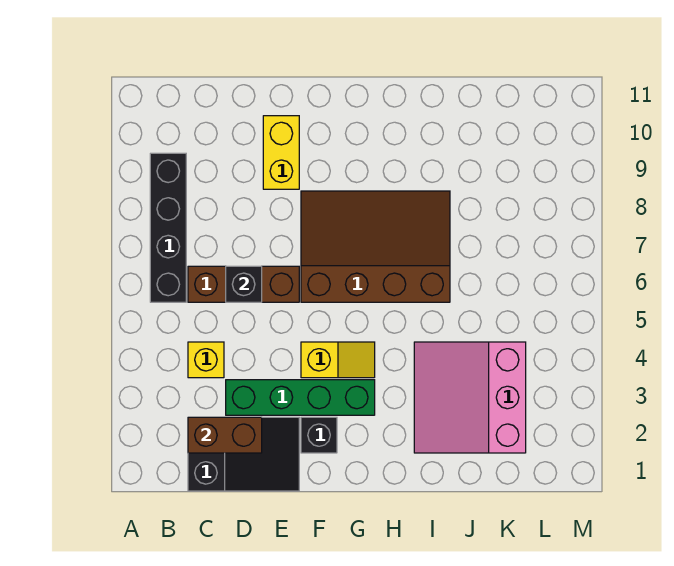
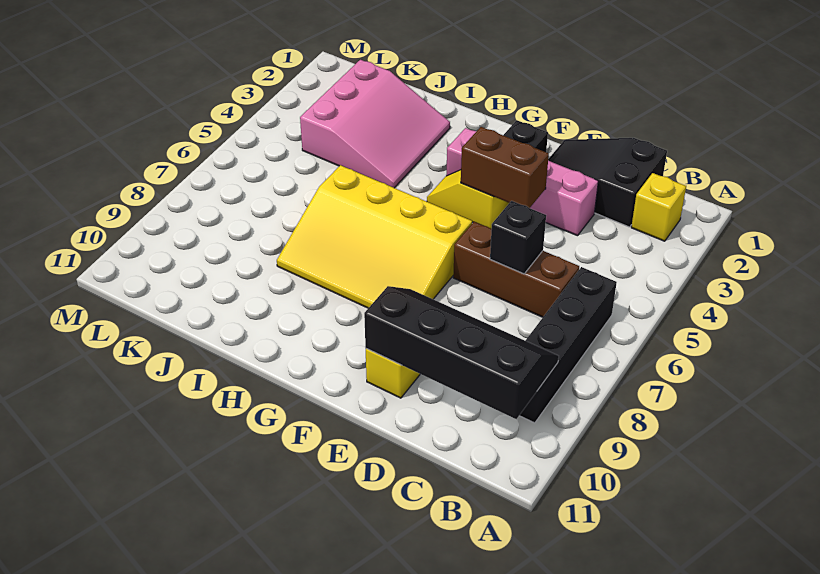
none -> black 2x4 slope [364,286,559,419]
brown 1x2 brick [188,417,262,453] -> brown 1x2 brick moved to [461,127,549,208]
yellow 1x1 brick [188,342,224,378] -> yellow 1x1 brick moved to [631,173,686,241]
green 1x4 brick [226,380,375,415] -> pink 1x4 brick [446,128,598,236]
brown 3x4 slope [301,191,450,302] -> yellow 3x4 slope [277,165,472,308]

